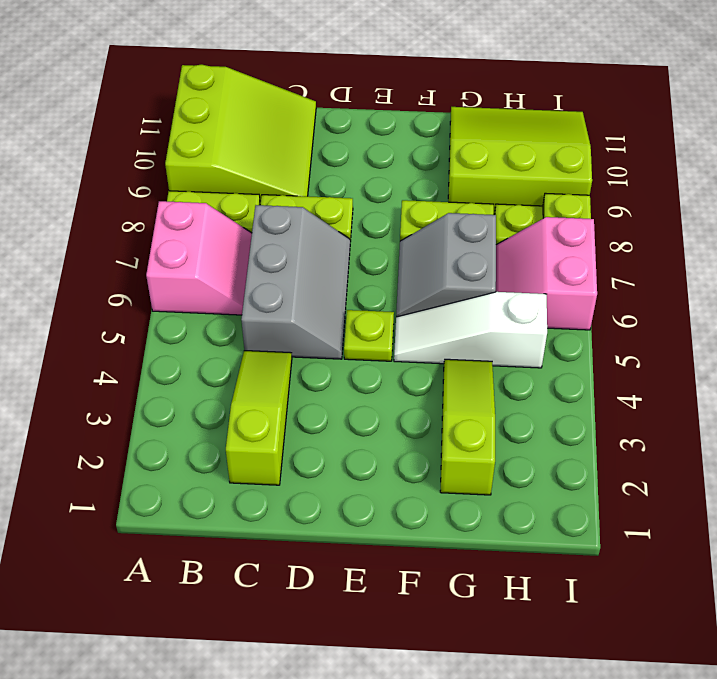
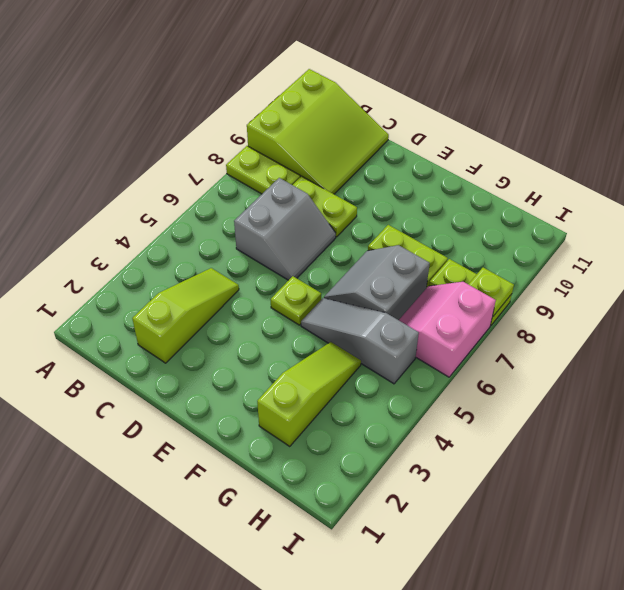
pink 2x2 slope [146,201,252,315] -> none
grey 2x3 slope [241,205,350,359] -> grey 2x2 slope [234,178,336,280]
white 1x3 slope [394,292,547,368] -> grey 1x3 slope [301,298,419,384]
lime 3x3 slope [448,107,592,214] -> none

